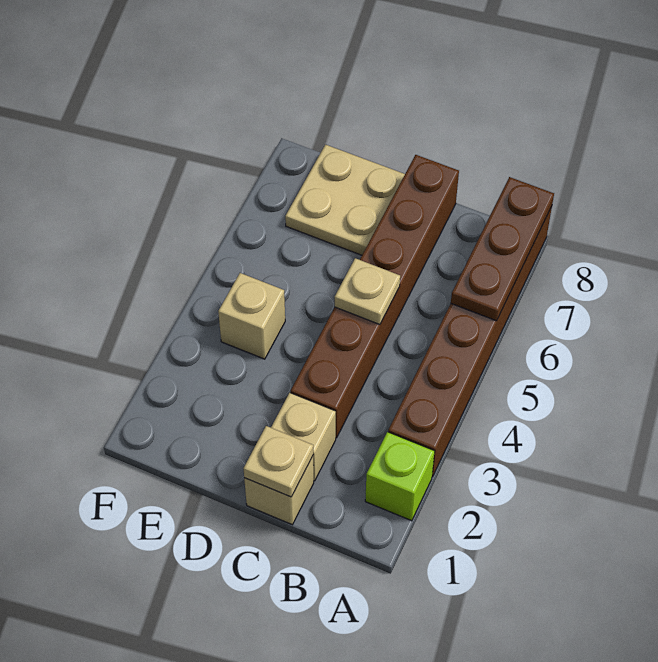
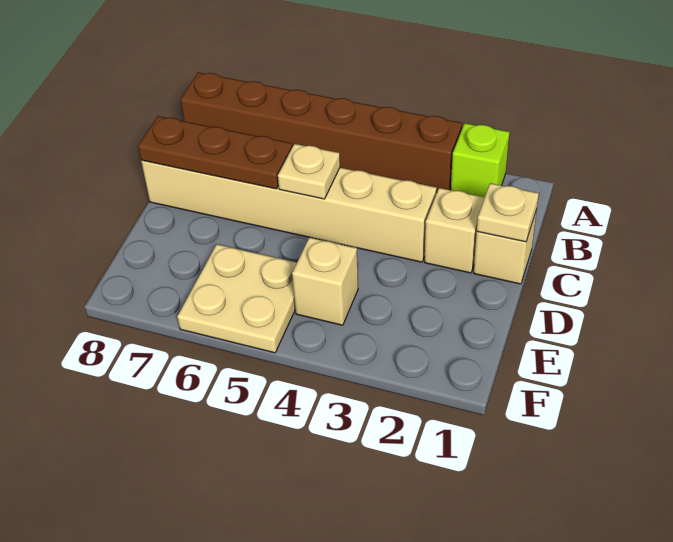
brown 1x3 plate [451,177,554,321] -> brown 1x3 plate moved to [138,116,292,189]
brown 1x6 brick [291,155,459,438] -> tan 1x6 brick [141,160,436,262]
tan 2x2 plate [285,145,405,255] -> tan 2x2 plate moved to [177,244,297,353]

